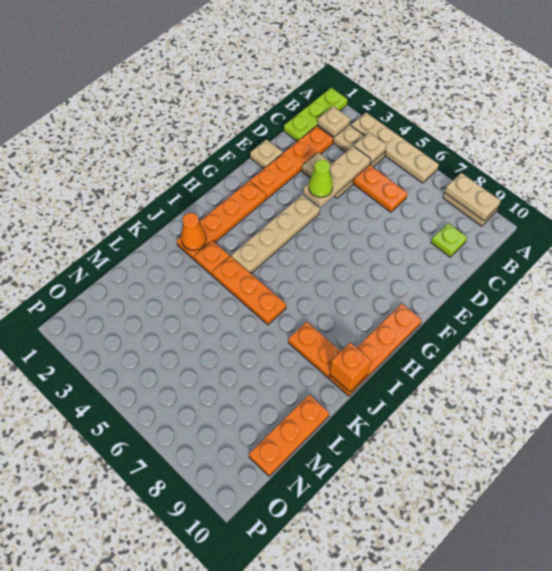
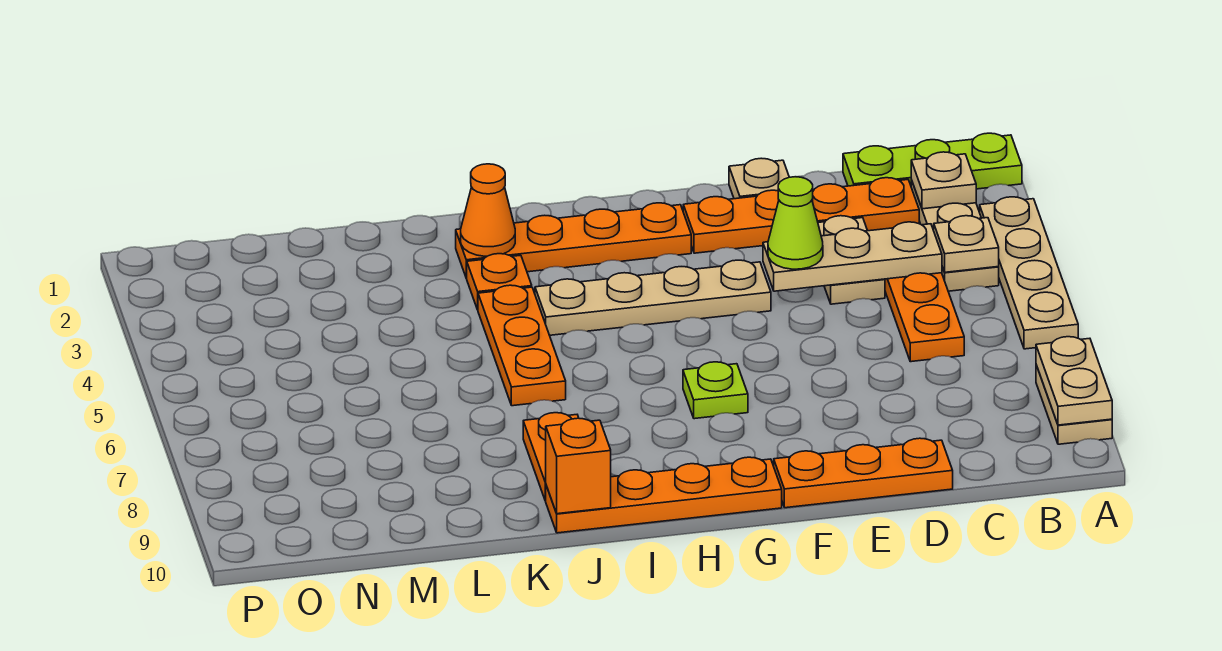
lime 1x1 plate [431,223,467,257] -> lime 1x1 plate moved to [683,362,748,419]
orange 1x3 plate [249,395,329,476] -> orange 1x3 plate moved to [774,438,953,508]

